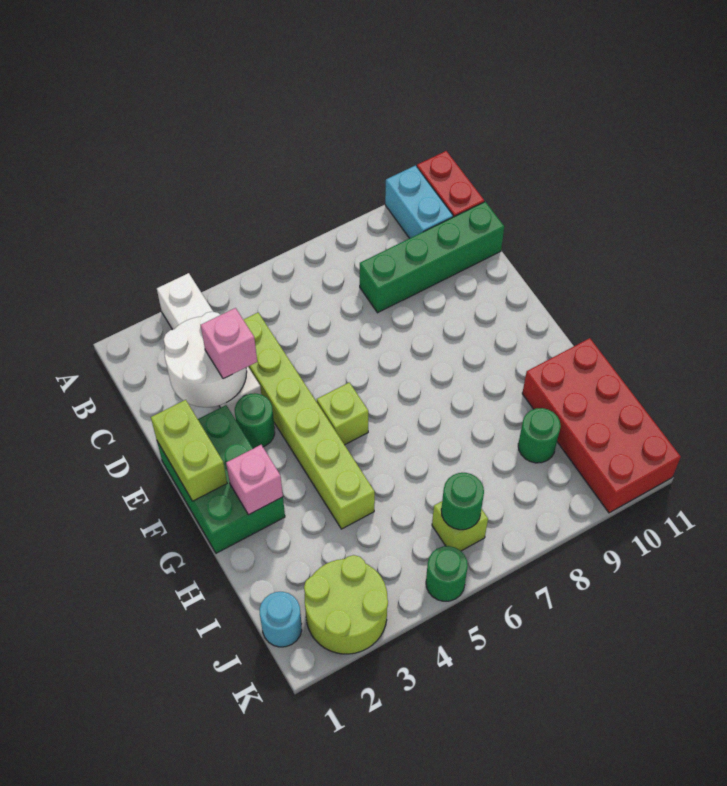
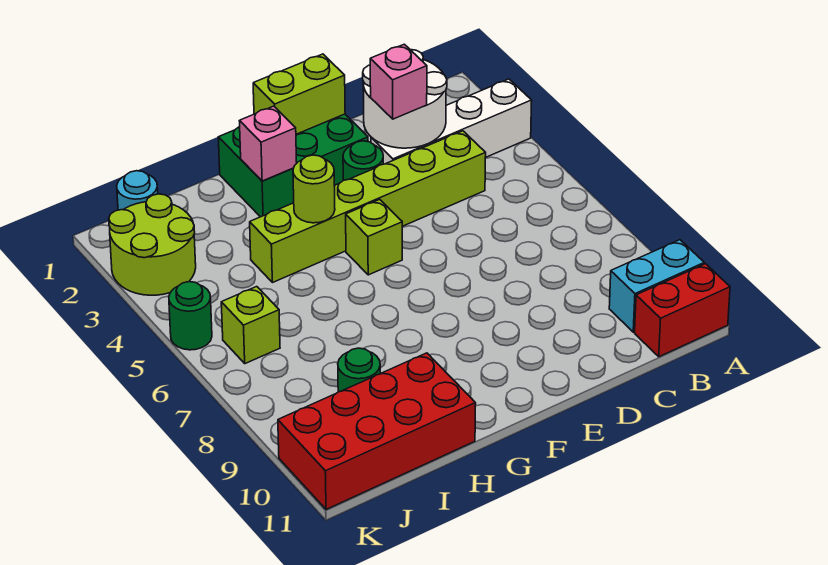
green 1x4 brick [360,202,504,313] -> none
none -> lime 1x1 round brick [293,155,335,223]
green 1x1 round brick [441,473,484,530] -> none

